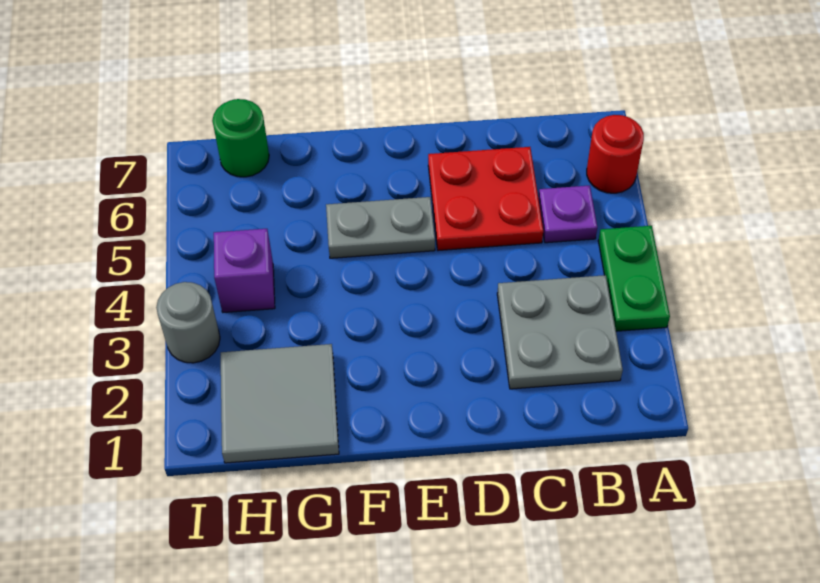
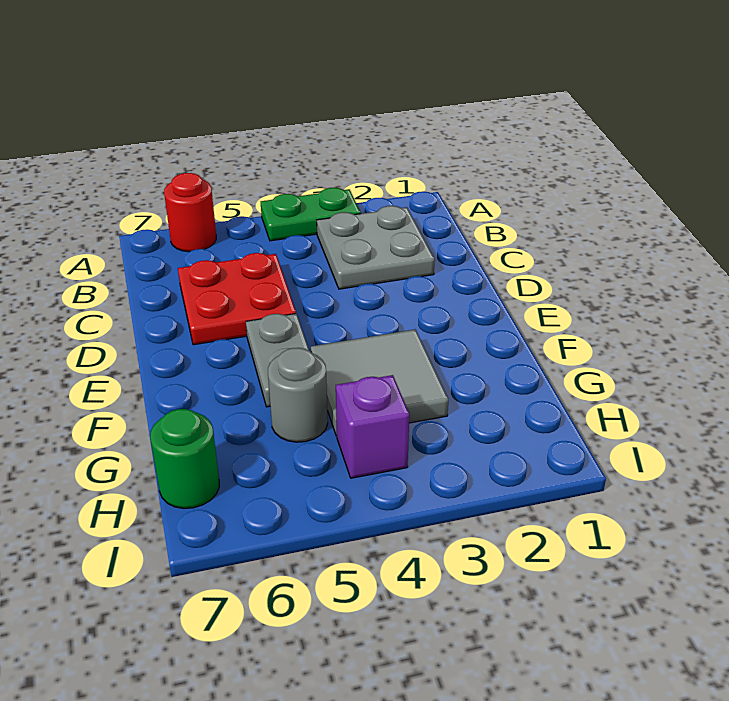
purple 1x1 plate [538,185,597,243] -> none
grey 2x2 tile [221,344,339,463] -> grey 2x2 tile moved to [311,329,449,436]
grey 1x1 round brick [156,282,220,363] -> grey 1x1 round brick moved to [268,348,328,442]

